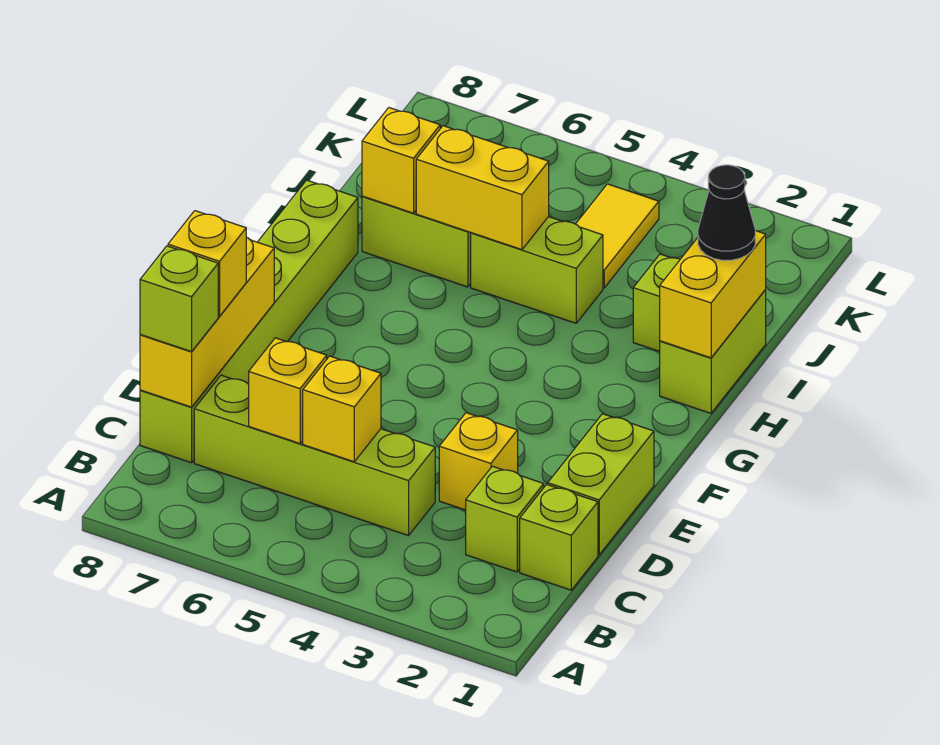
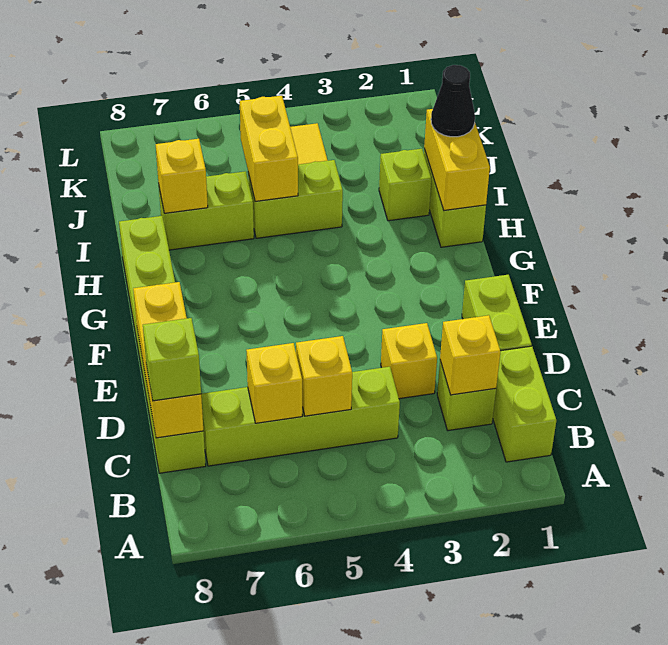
lime 1x1 brick [520,485,598,590] -> lime 1x2 brick [493,346,556,462]
yellow 1x1 brick [168,211,246,316] -> yellow 1x1 brick moved to [440,315,500,395]
yellow 1x2 brick [416,126,549,250] -> yellow 1x2 brick turned to [240,96,298,201]

